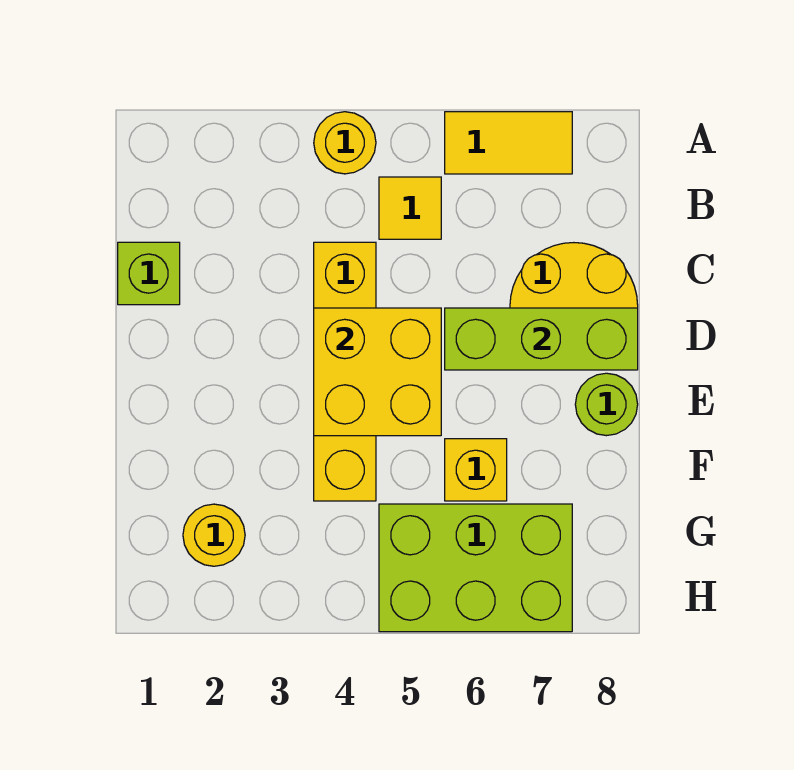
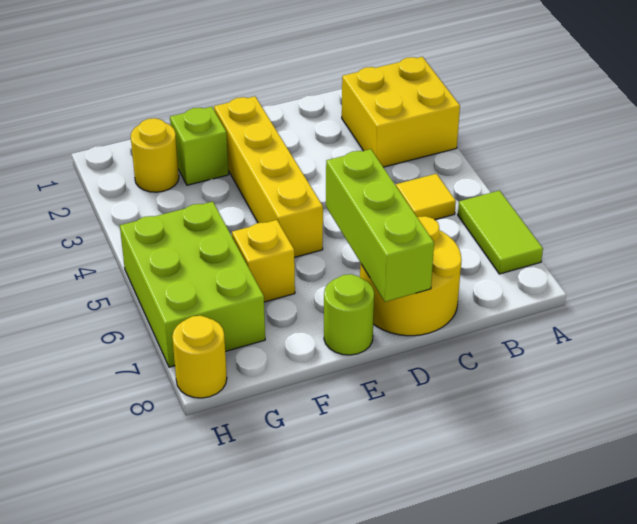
yellow 1x1 round brick [314,112,376,174] -> yellow 1x1 round brick moved to [172,316,227,398]
yellow 1x2 tile [445,112,572,174] -> lime 1x2 tile [458,191,543,274]
lime 1x1 brick [118,242,180,305] -> lime 1x1 brick moved to [170,107,229,185]
yellow 1x4 brick [314,242,376,501] -> yellow 1x4 brick turned to [214,96,323,258]
yellow 2x2 brick [314,308,441,436] -> yellow 2x2 brick moved to [342,57,460,167]

